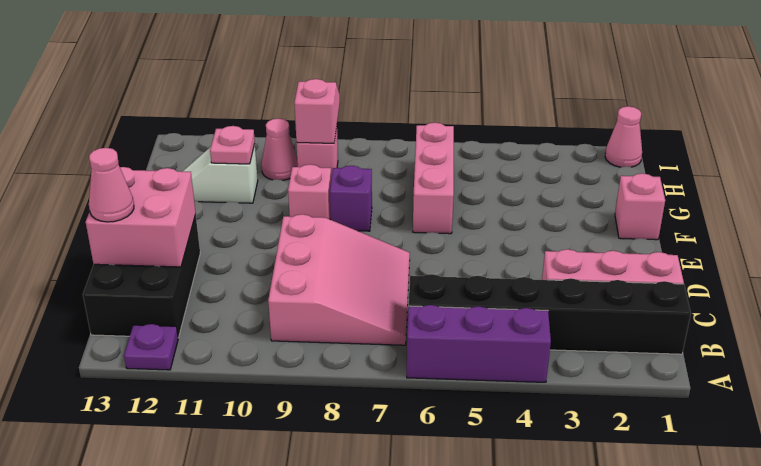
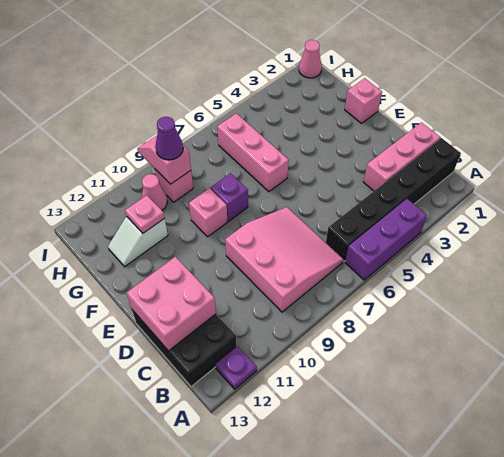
pink 1x1 cone [89,148,134,222] -> none
none -> purple 1x1 cone [155,117,183,160]

